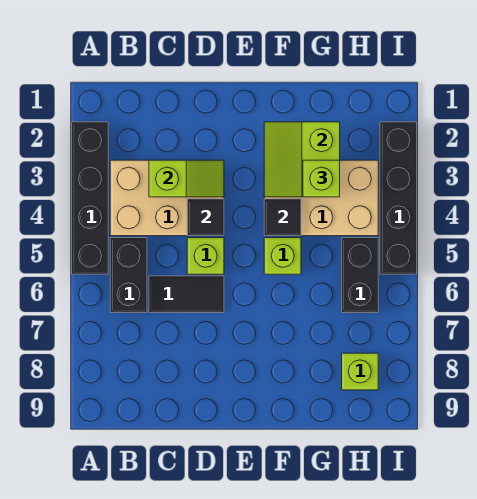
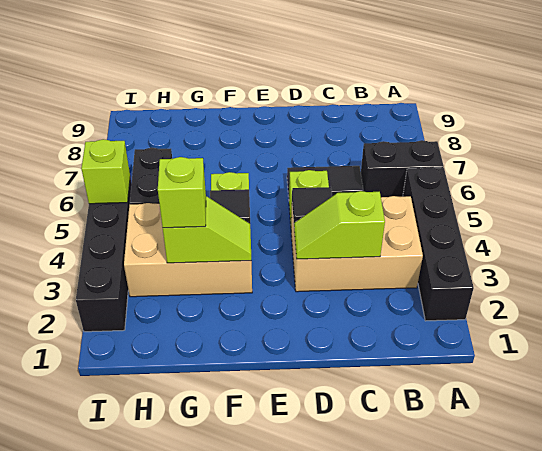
black 1x2 brick [110,238,147,313] -> black 1x2 brick turned to [361,140,444,197]
lime 2x2 slope [264,122,340,197] -> lime 1x2 slope [163,196,251,263]
lime 1x1 brick [342,353,378,390] -> lime 1x1 brick moved to [81,139,130,204]

